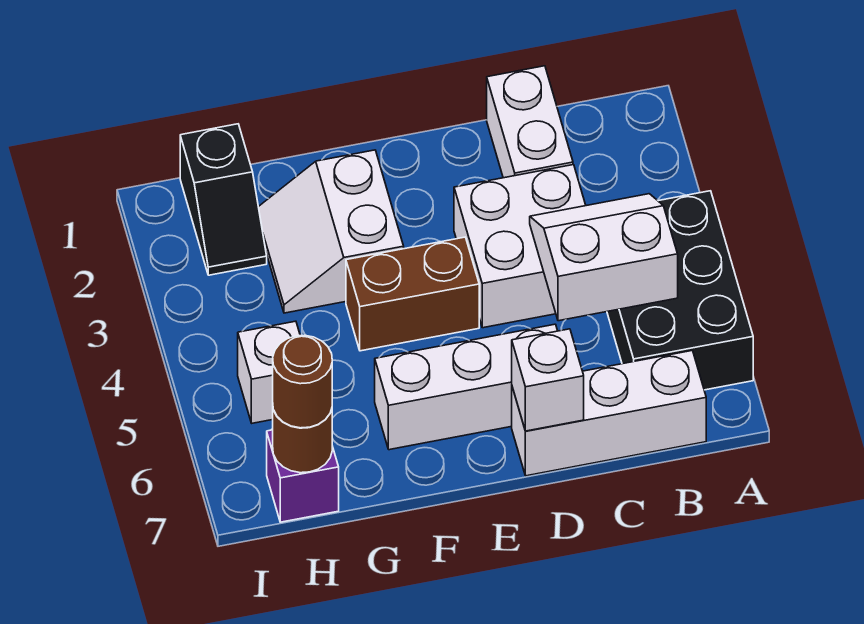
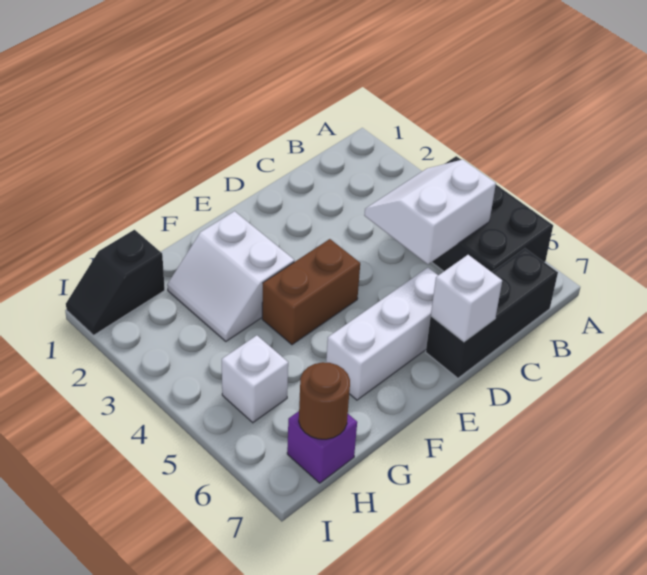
white 1x3 brick [512,351,706,476] -> black 1x3 brick [426,248,558,378]
white 1x2 brick [487,66,573,178] -> none
white 2x2 brick [454,165,586,328] -> none
black 1x2 slope [180,124,267,275] -> black 1x2 slope turned to [66,230,165,335]
brown 1x1 round brick [273,335,332,428] -> none

